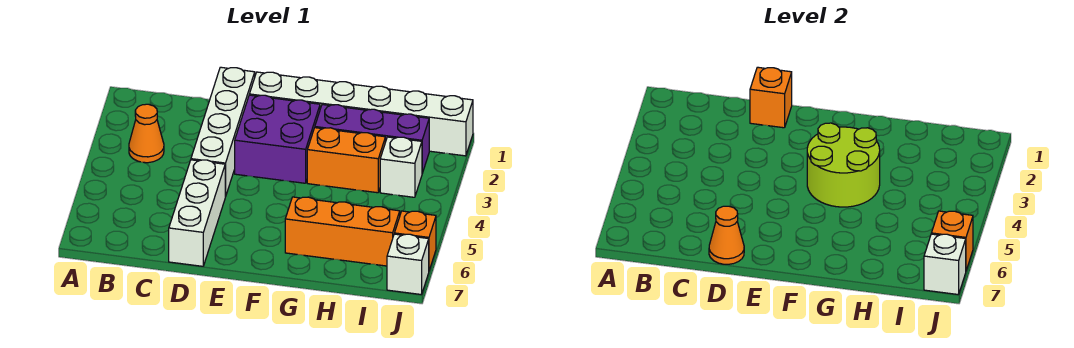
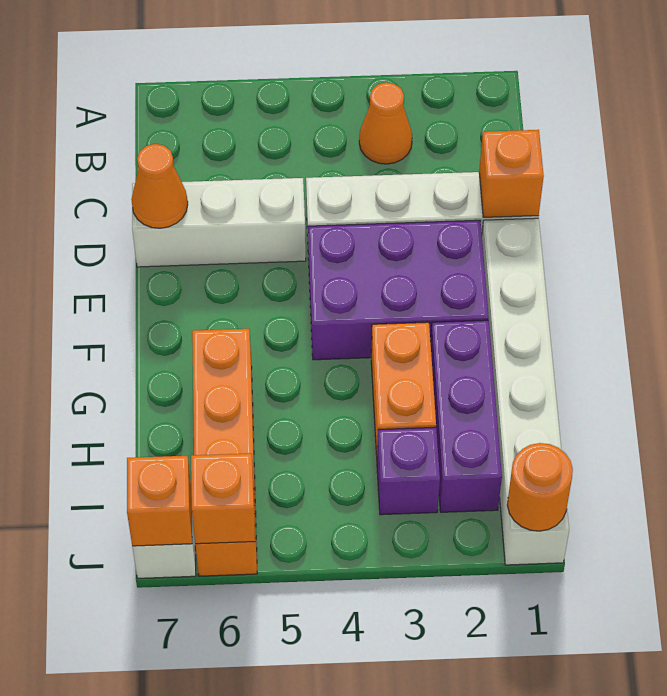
purple 2x2 brick [235,95,320,183] -> purple 2x3 brick [308,220,489,360]
lime 2x2 round brick [807,123,880,207] -> none
white 1x1 brick [380,137,422,197] -> purple 1x1 brick [377,427,440,515]
none -> orange 1x1 round brick [507,443,573,531]
white 1x1 brick [924,234,966,295] -> orange 1x1 brick [127,456,192,546]

